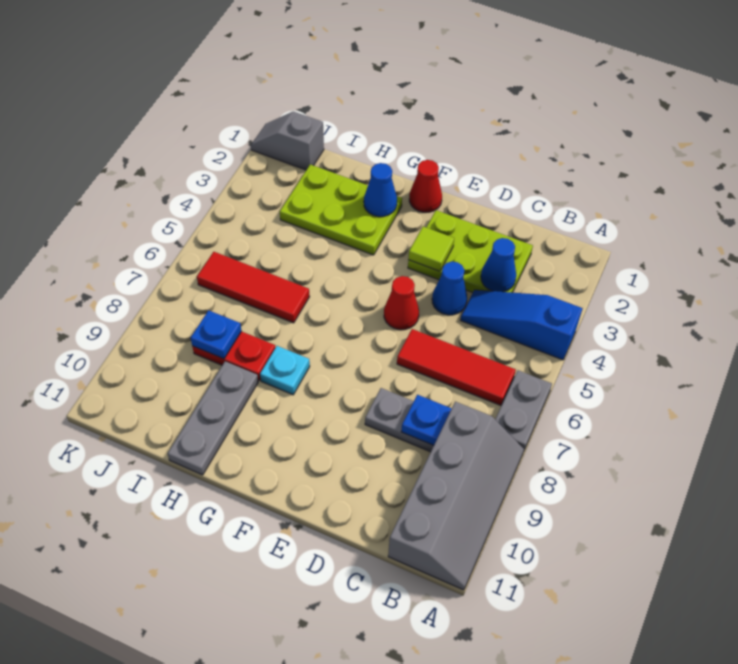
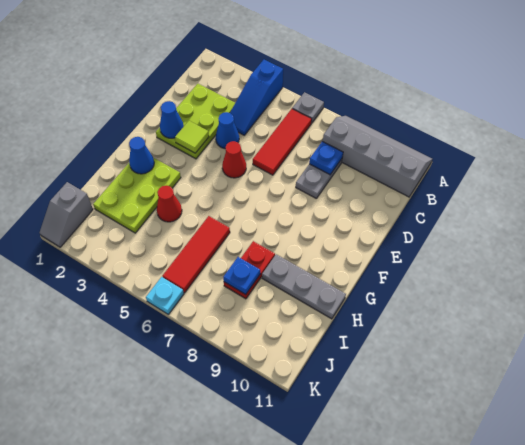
grey 1x2 plate [495,370,552,450] -> grey 1x1 plate [292,92,324,123]
blue 1x1 cone [481,238,516,292] -> blue 1x1 cone moved to [160,101,184,138]
red 1x1 cone [409,160,442,212] -> red 1x1 cone moved to [157,185,182,222]
cyan 1x1 plate [260,346,310,395] -> cyan 1x1 plate moved to [146,277,184,314]

